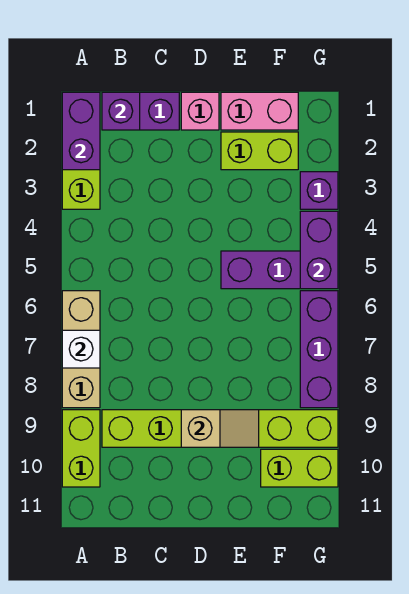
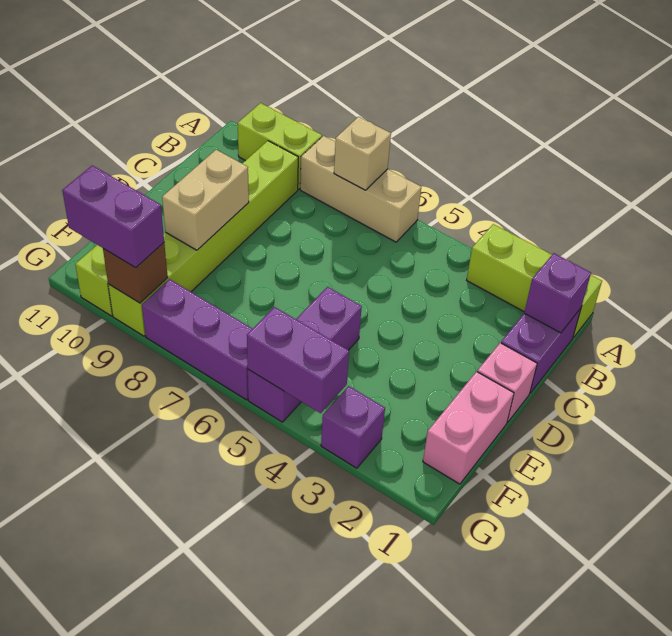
purple 1x2 brick [62,92,100,170] -> purple 1x2 brick moved to [62,165,164,268]
white 1x1 brick [62,330,100,368] -> tan 1x1 brick [334,117,391,190]
tan 1x2 slope [181,410,259,447] -> tan 1x2 brick [162,150,249,250]
lime 1x2 brick [221,132,298,170] -> none
none -> brown 1x1 brick [103,243,168,303]

